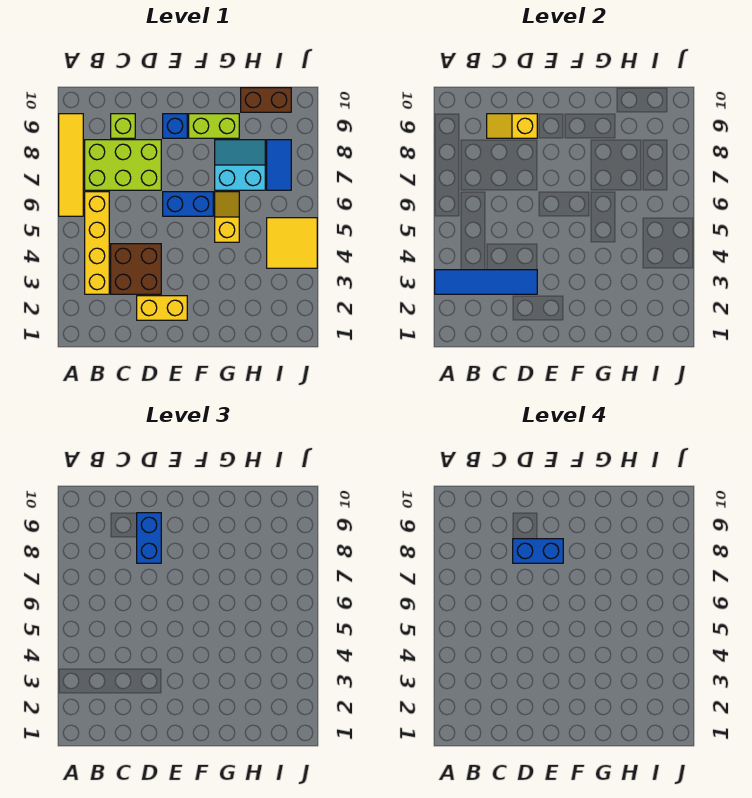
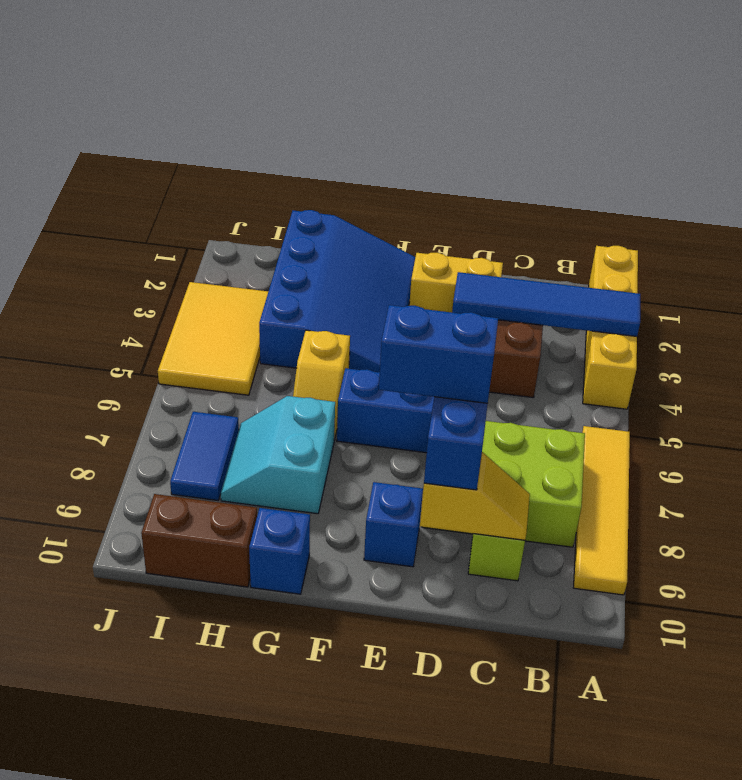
yellow 1x4 brick [85,192,109,294] -> yellow 1x4 brick moved to [583,246,638,409]
none -> blue 3x4 slope [259,210,415,372]
lime 1x2 brick [189,114,239,138] -> none
cyan 2x2 slope [215,140,265,190] -> cyan 2x2 slope turned to [221,396,335,514]
none -> blue 1x1 brick [249,508,310,594]
yellow 2x2 tile [267,218,317,268] -> yellow 2x3 tile [158,282,268,395]

